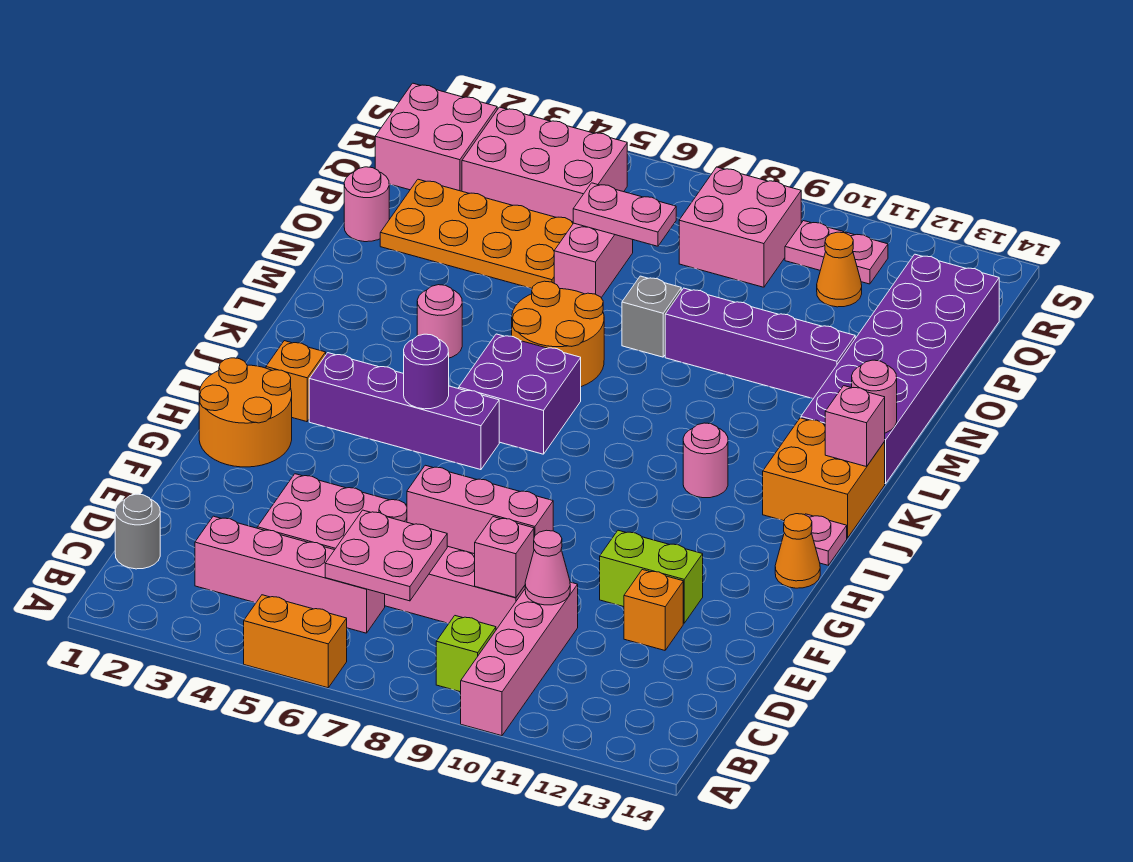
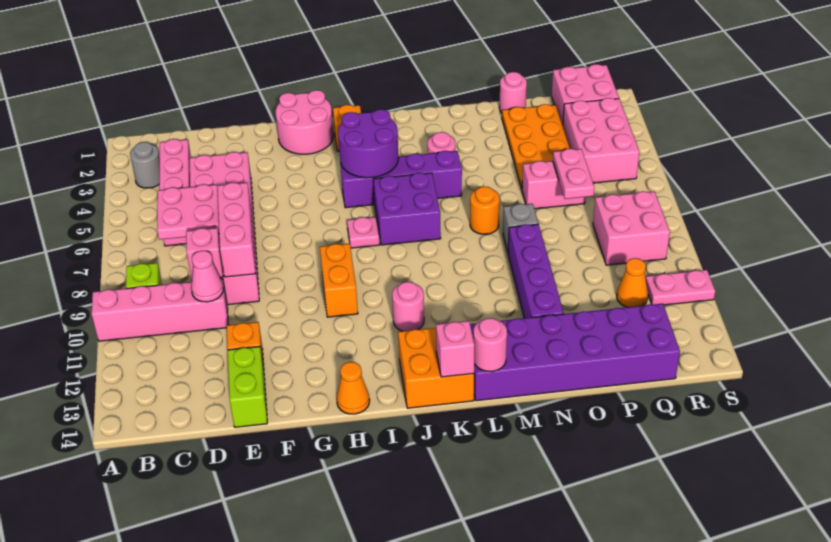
orange 1x2 brick [244,595,347,688] -> orange 1x2 brick moved to [320,243,358,317]
grey 1x1 round brick [115,494,160,569] -> grey 1x1 round brick moved to [130,142,160,188]
lime 1x2 brick [600,530,703,623] -> lime 1x2 brick moved to [228,346,267,427]
orange 2x2 round brick [199,358,292,467] -> pink 2x2 round brick [276,90,334,154]
purple 1x4 brick [309,353,499,470] -> purple 1x4 brick turned to [340,151,462,208]
purple 1x1 round brick [404,334,449,409] -> purple 2x2 round brick [338,109,399,178]
pink 1x1 plate [805,514,847,565] -> pink 1x1 plate moved to [347,217,380,248]
orange 2x2 round brick [512,281,604,387] -> orange 1x1 round brick [470,186,499,234]
pink 1x2 plate [785,221,888,284] -> pink 1x2 plate turned to [646,270,715,305]

